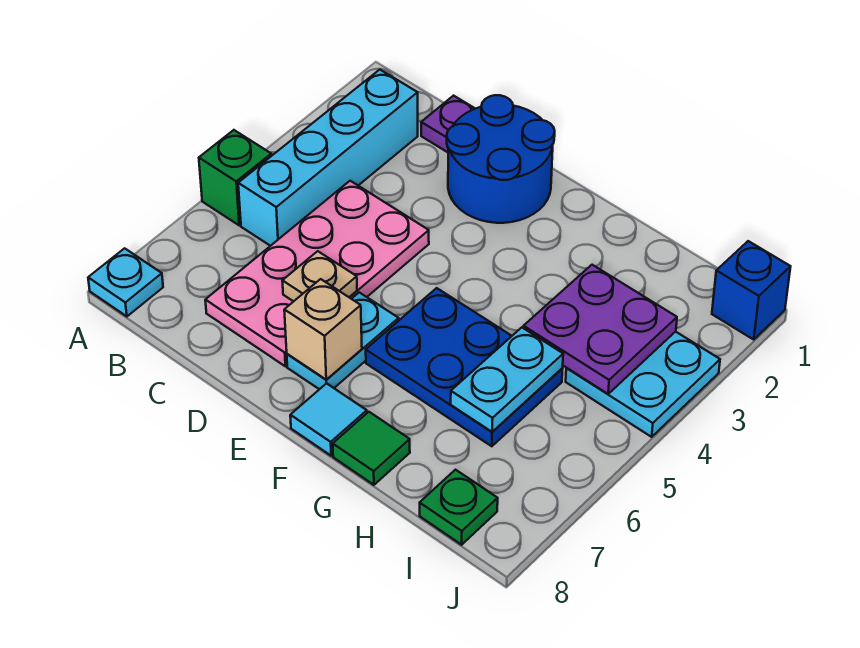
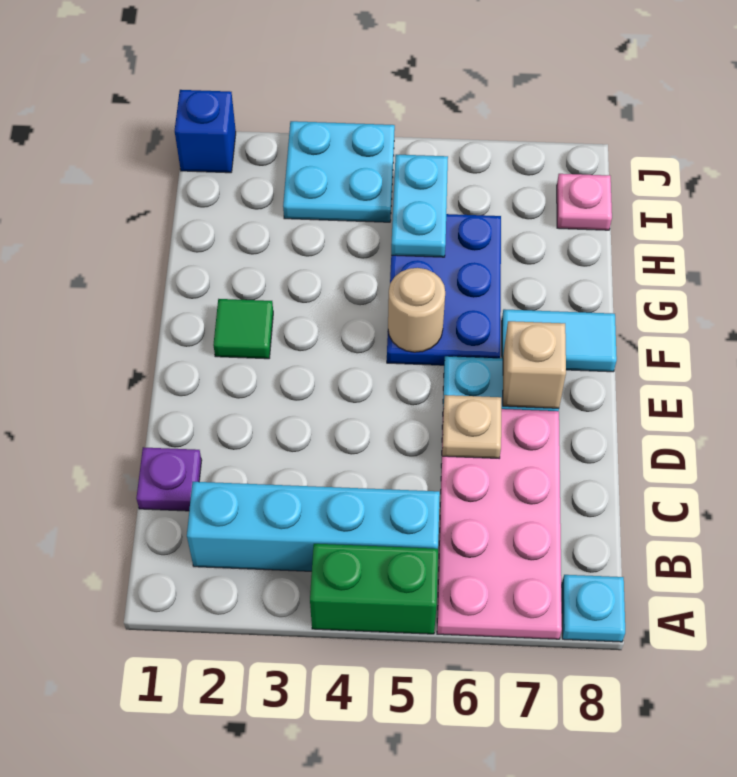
green 1x1 brick [199,130,271,225] -> green 1x2 brick [310,544,438,634]
pink 2x4 plate [205,181,429,366] -> pink 2x4 plate turned to [437,409,562,639]
blue 2x2 round brick [447,95,555,223] -> none
none -> tan 1x1 round brick [388,268,445,352]
cyan 1x1 tile [290,383,367,456] -> cyan 1x2 tile [502,309,617,372]
green 1x1 tile [333,412,410,485] -> green 1x1 tile moved to [213,299,273,359]
purple 2x2 plate [523,265,677,394] -> none
cyan 1x2 plate [451,328,563,432] -> cyan 1x2 plate turned to [391,154,448,257]
green 1x1 plate [420,470,498,545] -> pink 1x1 plate [557,174,612,230]

